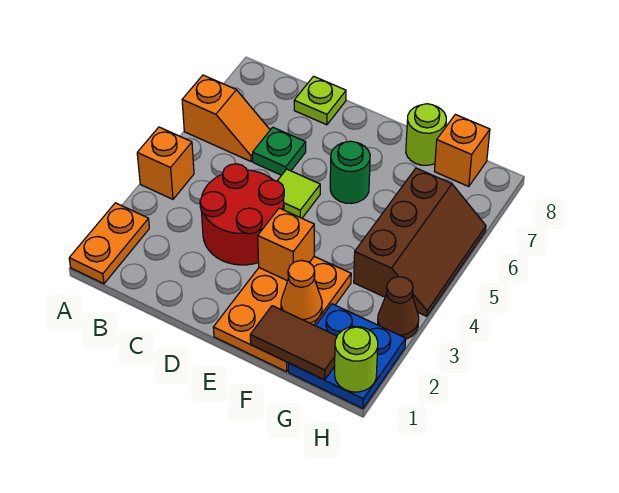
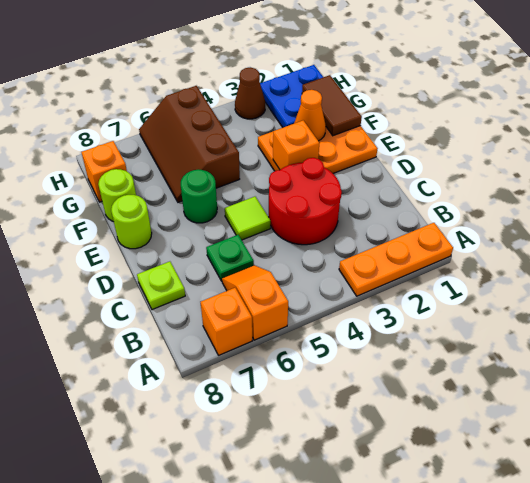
orange 1x2 plate [69,203,149,284] -> orange 1x3 plate [339,223,453,296]
orange 1x1 brick [137,127,194,199] -> orange 1x1 brick moved to [200,288,252,355]
brown 2x3 slope [354,168,486,316] -> brown 2x3 slope turned to [139,86,240,202]
lime 1x1 round brick [335,326,378,392] -> lime 1x1 round brick moved to [111,195,152,249]

